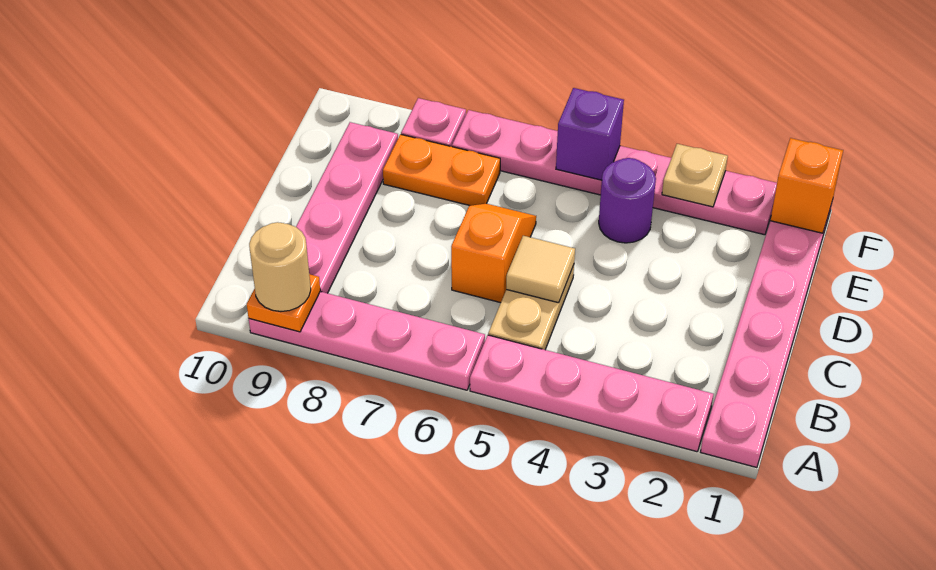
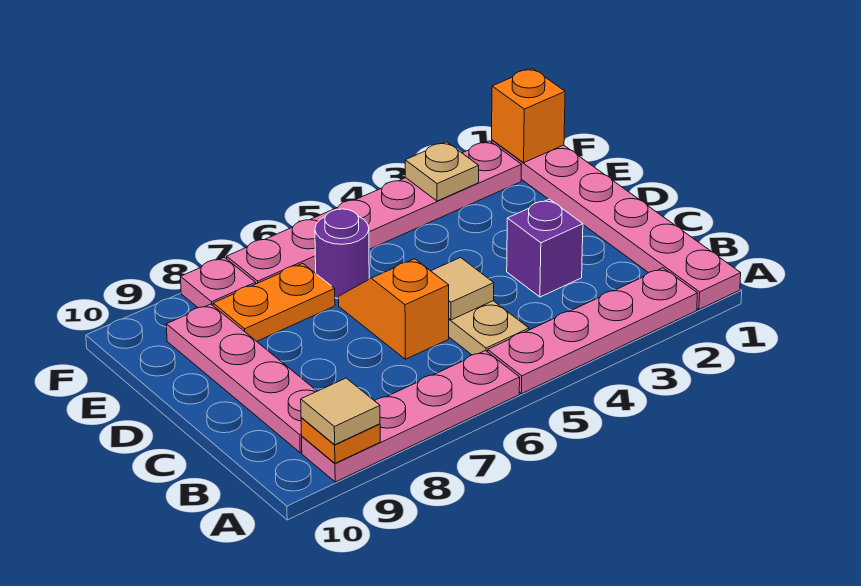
tan 1x1 round brick [249,222,311,311] -> tan 1x1 tile [301,378,380,445]
purple 1x1 round brick [599,158,656,243] -> purple 1x1 round brick moved to [315,209,369,298]
purple 1x1 brick [556,88,624,180] -> purple 1x1 brick moved to [507,199,583,297]

